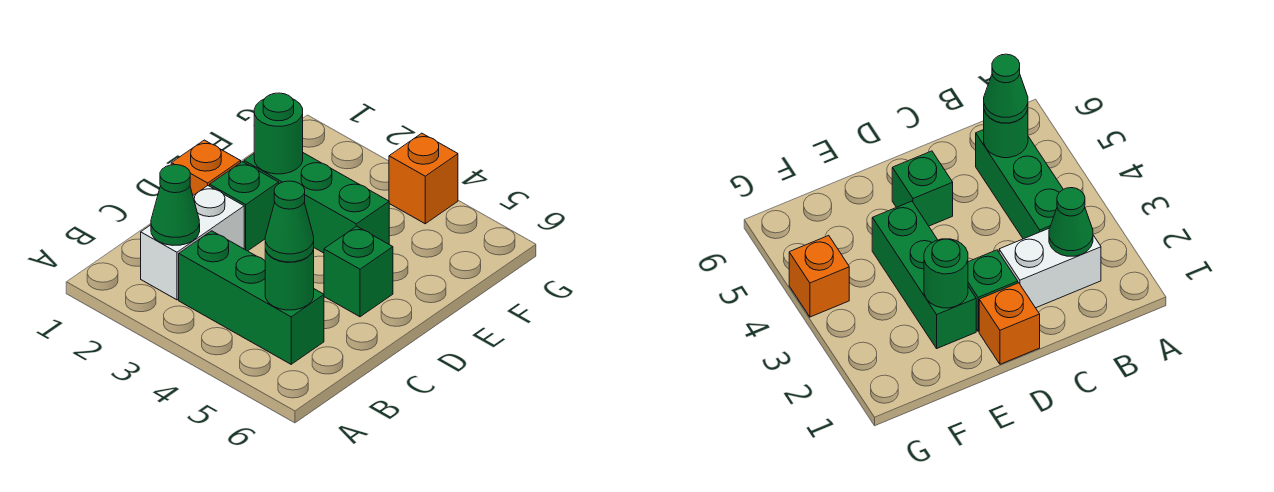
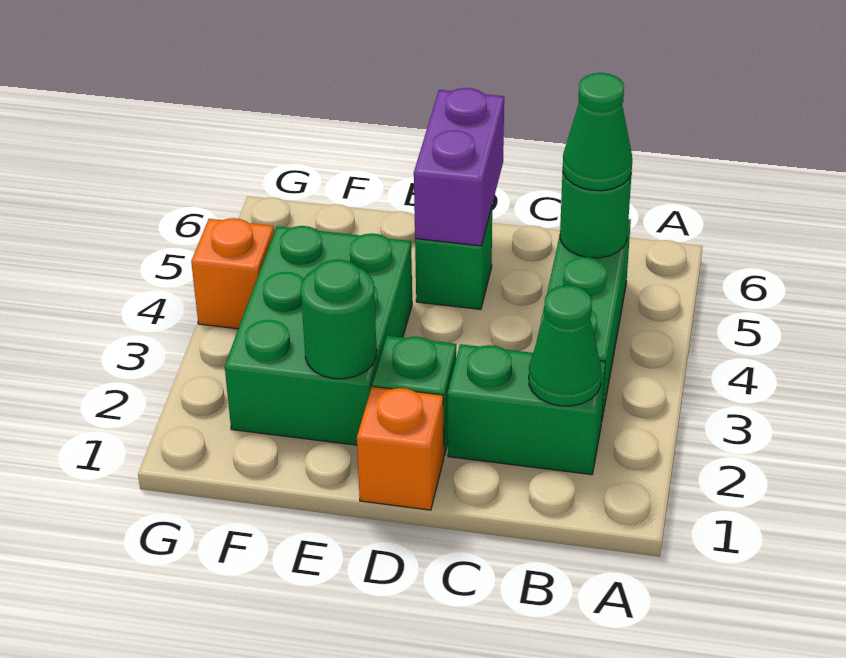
white 1x2 brick [141,186,244,300] -> green 1x2 brick [448,344,605,475]
none -> purple 1x2 brick [414,88,504,246]
green 1x3 brick [244,153,389,253] -> green 2x3 brick [225,226,412,445]

